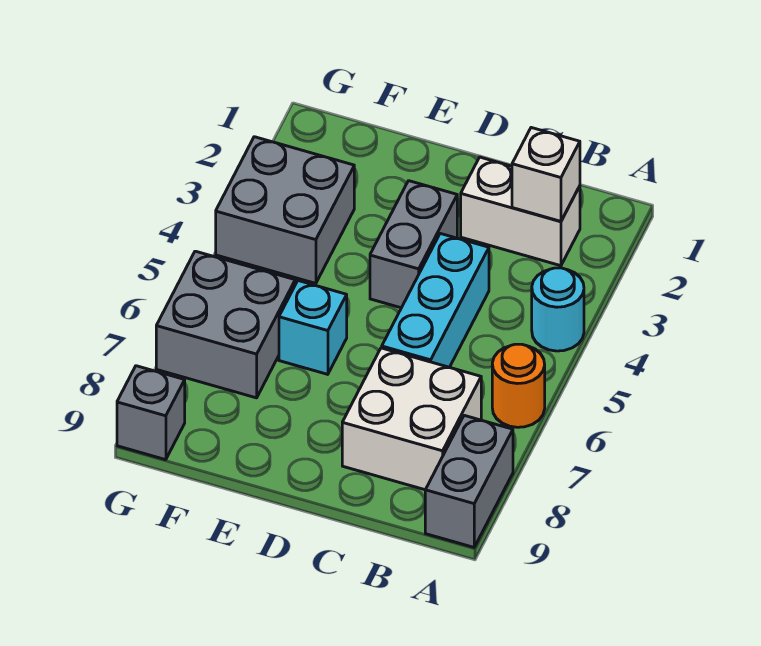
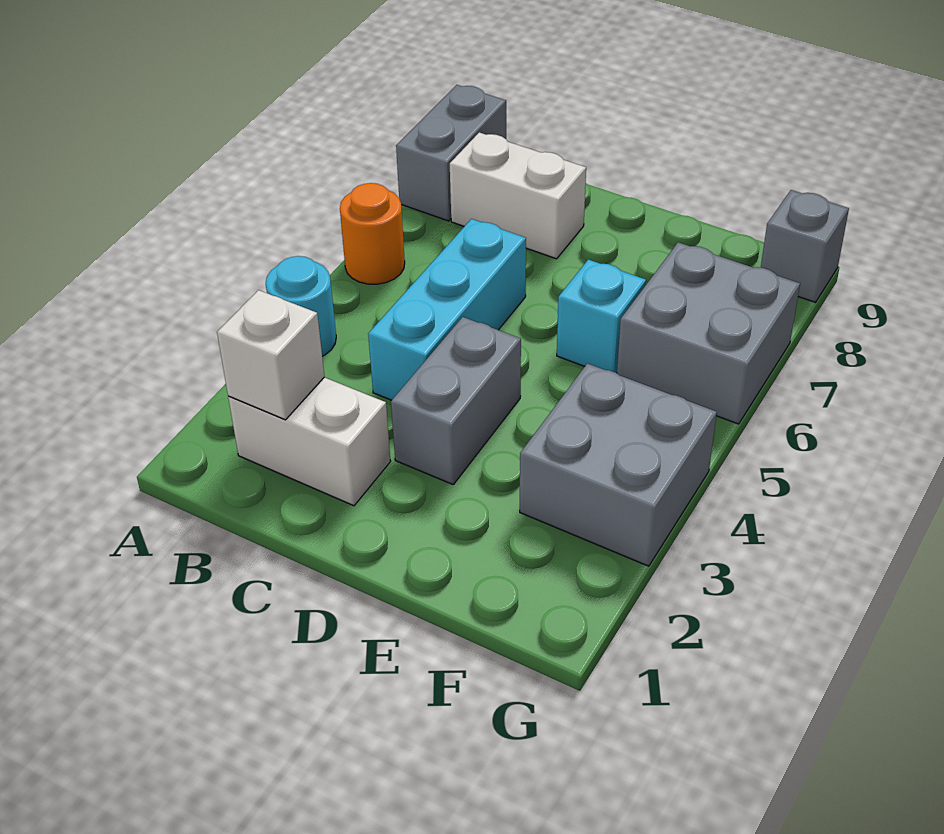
white 2x2 brick [342,348,481,490] -> white 1x2 brick [450,132,586,259]

